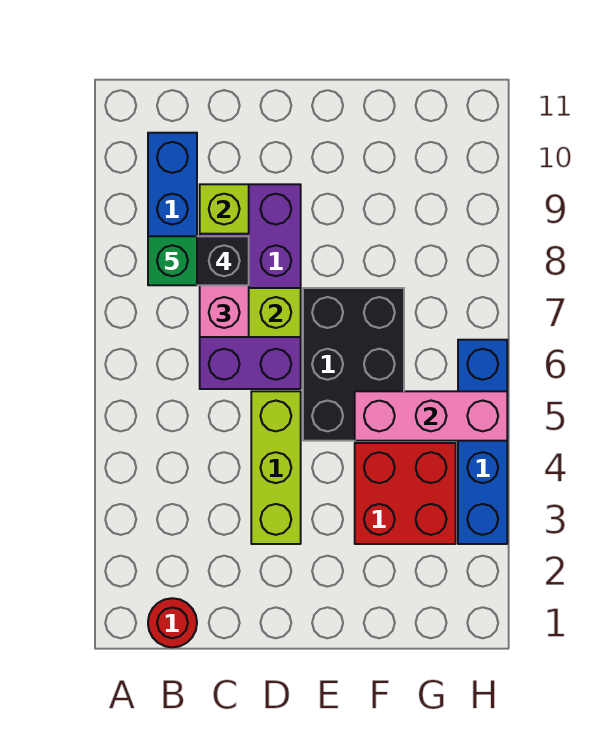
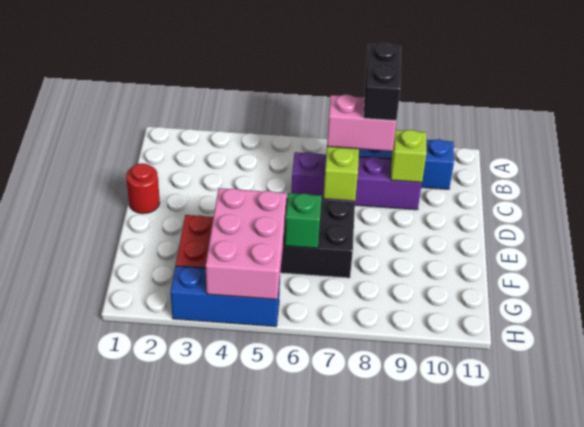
red 1x1 round brick [148,598,197,647] -> red 1x1 round brick moved to [126,163,160,214]
green 1x1 brick [148,236,197,285] -> green 1x1 brick moved to [285,193,322,248]
purple 2x4 brick [200,184,301,389] -> purple 1x4 brick [291,152,422,210]
lime 1x3 brick [251,391,301,544] -> none
pink 1x3 brick [355,391,507,441] -> pink 2x3 brick [206,188,287,299]
blue 1x4 brick [458,340,507,544] -> blue 1x3 brick [171,266,280,327]

